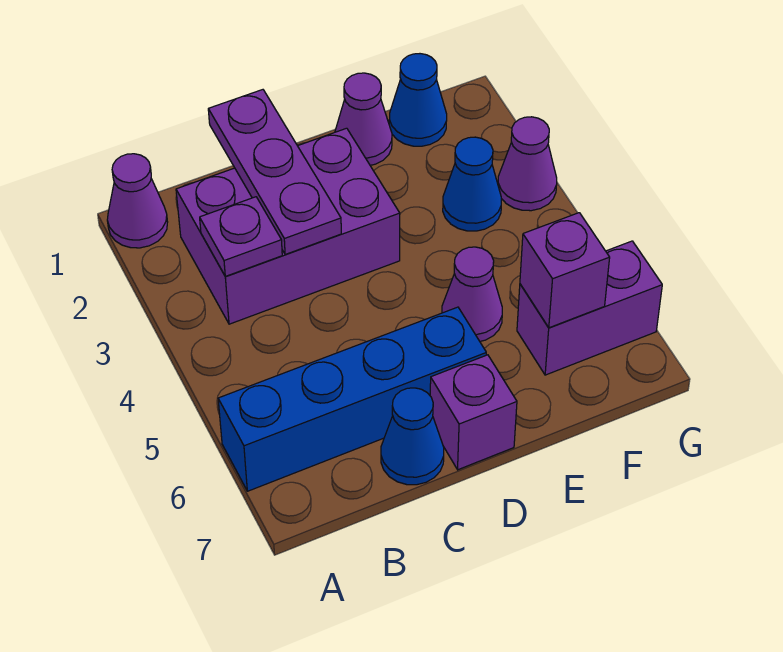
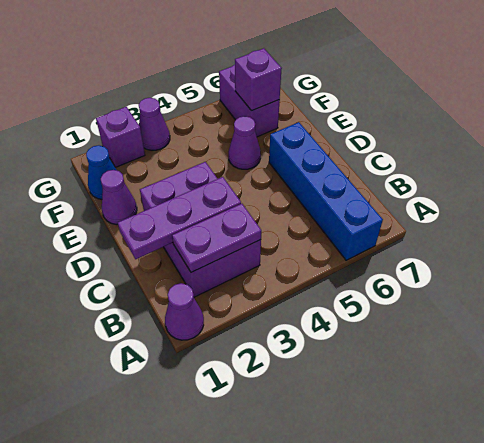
purple 1x1 plate [200,197,282,276] -> purple 1x2 plate [172,204,261,272]
blue 1x1 cone [381,388,444,485] -> none
purple 1x1 brick [430,355,517,470] -> purple 1x1 brick moved to [96,107,145,167]
blue 1x1 cone [443,137,501,231] -> none

